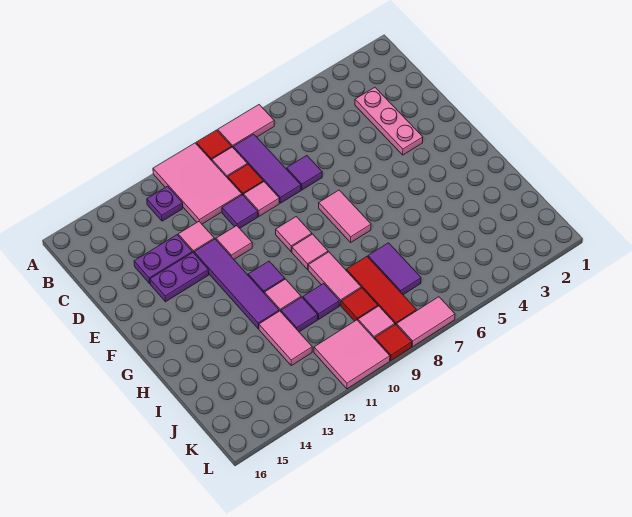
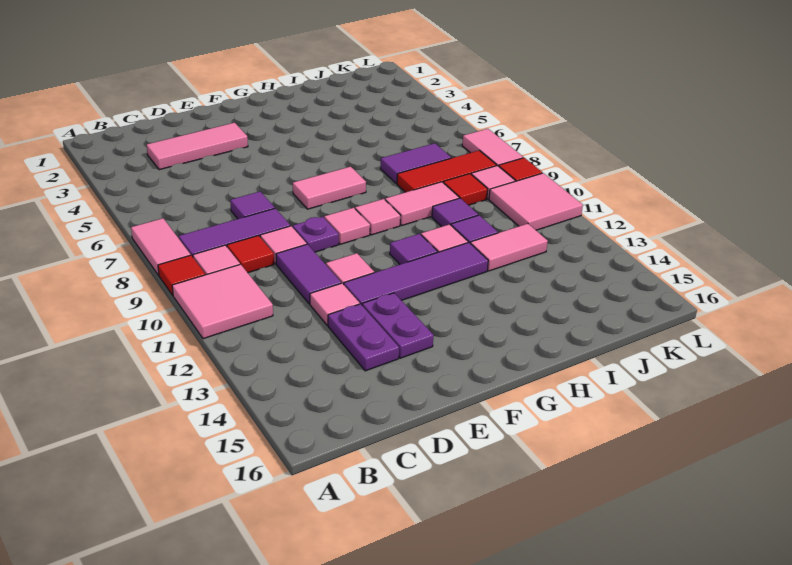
pink 2x3 tile [153,143,242,224] -> pink 2x2 tile [172,264,273,339]
purple 1x1 plate [147,186,183,221] -> purple 1x1 plate moved to [293,217,339,252]
pink 1x3 plate [355,87,423,155] -> pink 1x3 tile [147,123,248,170]
purple 1x1 tile [222,195,258,228] -> purple 1x2 tile [276,244,341,304]

